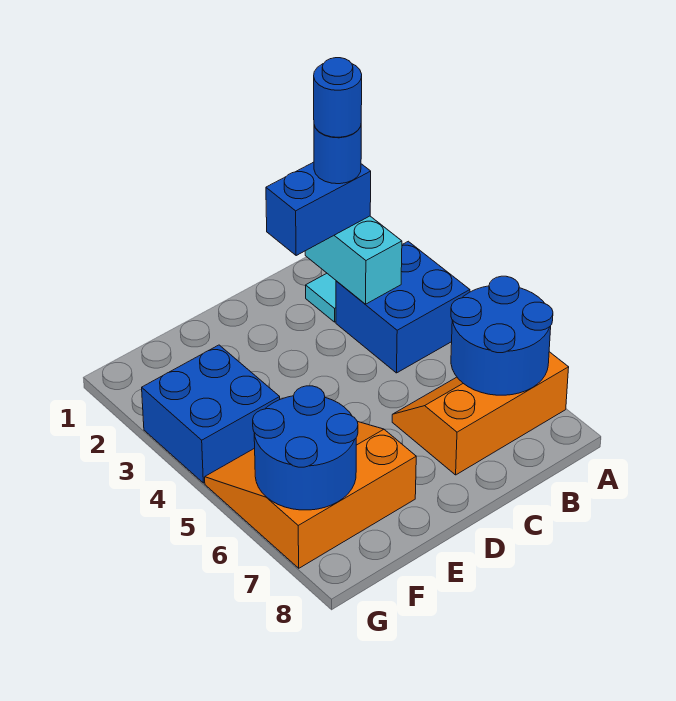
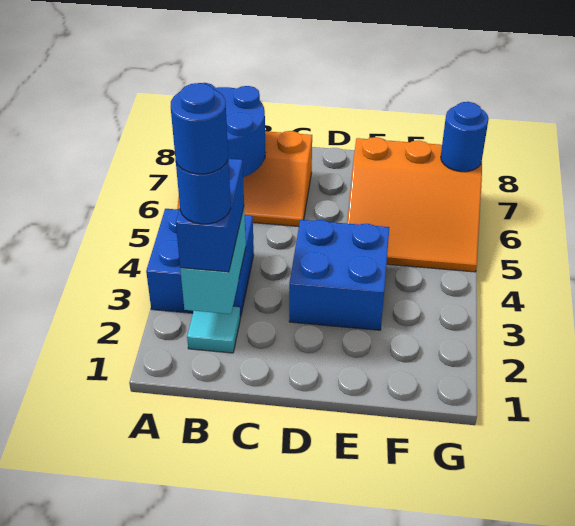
blue 1x2 brick [266,162,371,256] -> blue 1x2 brick turned to [176,158,244,272]
blue 2x2 brick [142,345,280,483] -> blue 2x2 brick moved to [289,220,389,330]
blue 2x2 round brick [253,386,358,510] -> blue 1x1 round brick [441,102,489,172]

